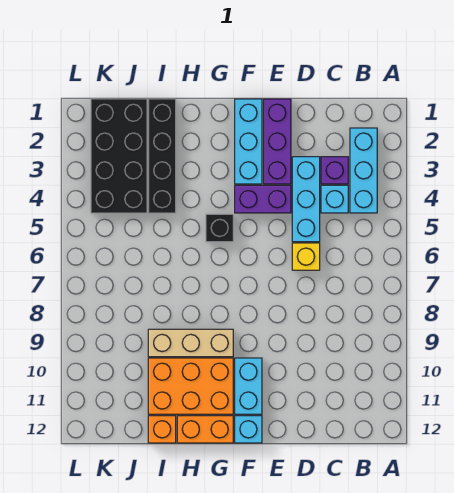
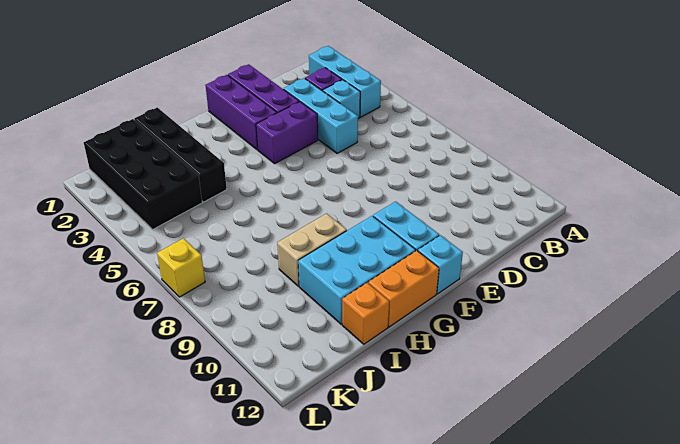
yellow 1x1 brick [292,243,320,270] -> yellow 1x1 brick moved to [157,238,205,297]
cyan 1x3 brick [235,99,262,184] -> purple 1x3 brick [205,75,277,150]
black 1x1 brick [206,214,233,242] -> none
tan 1x3 brick [148,329,233,357] -> tan 1x2 brick [277,213,347,286]
orange 2x3 brick [148,358,233,414] -> cyan 2x3 brick [298,216,416,324]

